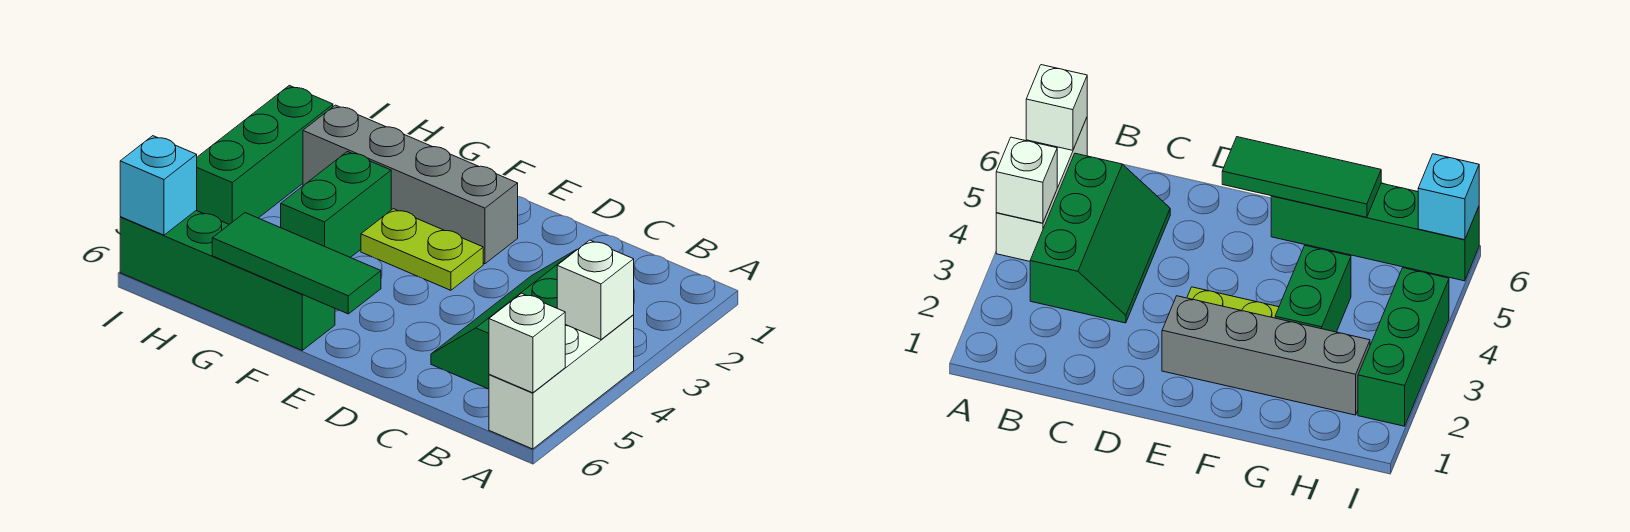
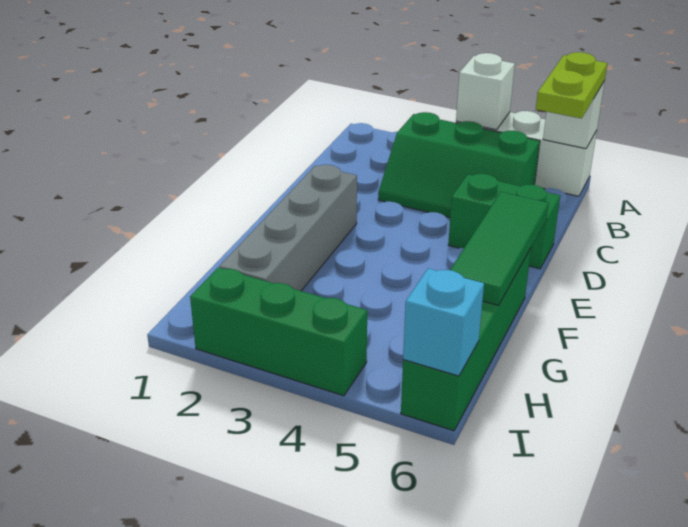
lime 1x2 plate [361,209,483,290] -> lime 1x2 plate moved to [536,52,607,119]
green 1x2 brick [281,152,391,258] -> green 1x2 brick moved to [448,174,560,269]

